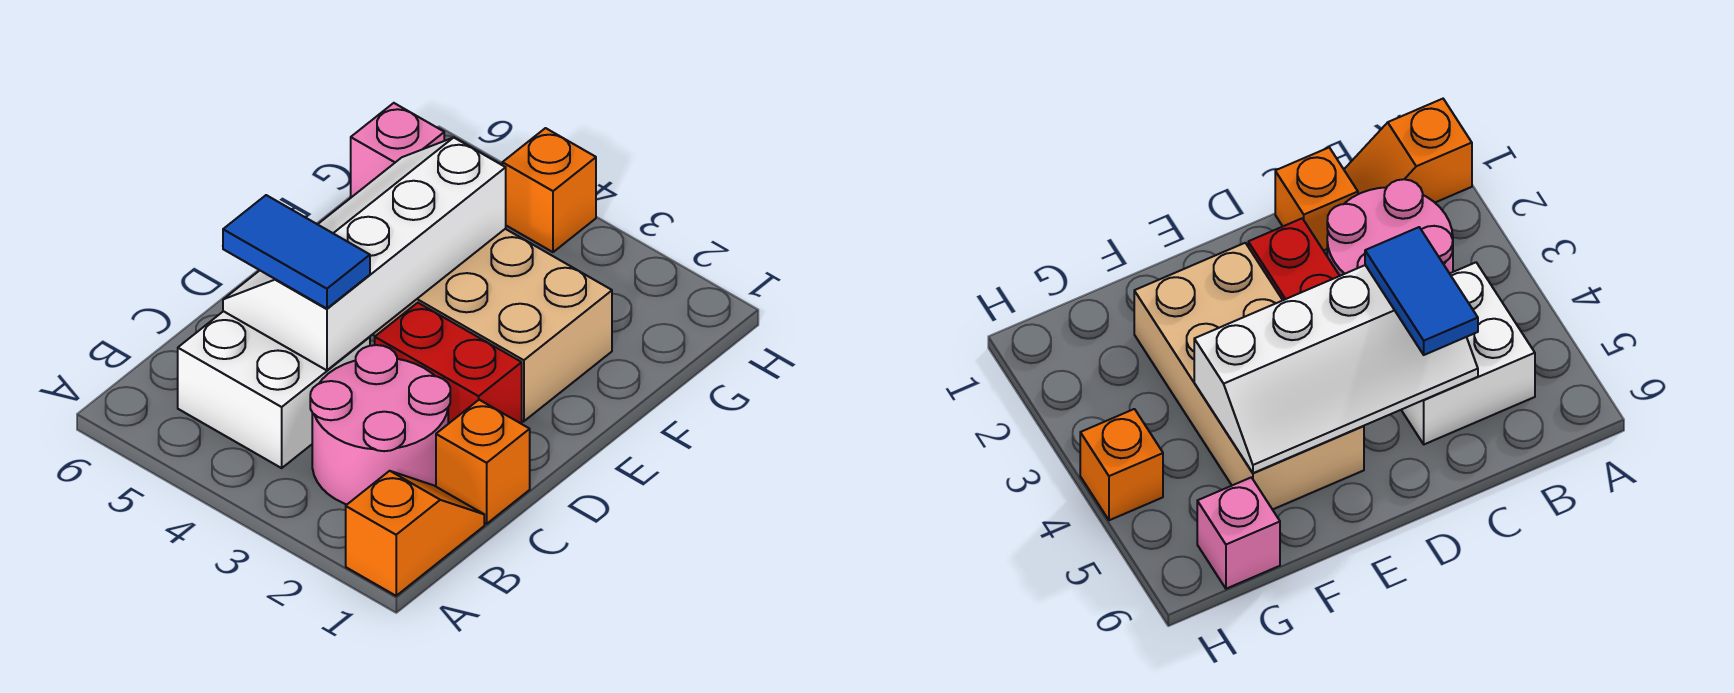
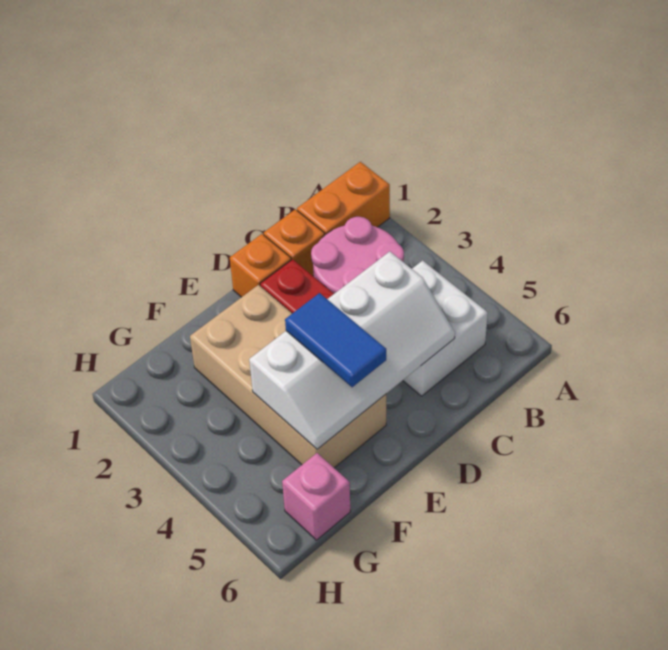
orange 1x2 slope [346,471,484,596] -> orange 1x2 brick [297,162,390,235]
blue 1x2 tile [223,195,370,309] -> blue 1x2 tile moved to [285,293,386,387]
orange 1x1 brick [502,128,596,252] -> orange 1x1 brick moved to [230,234,291,297]

